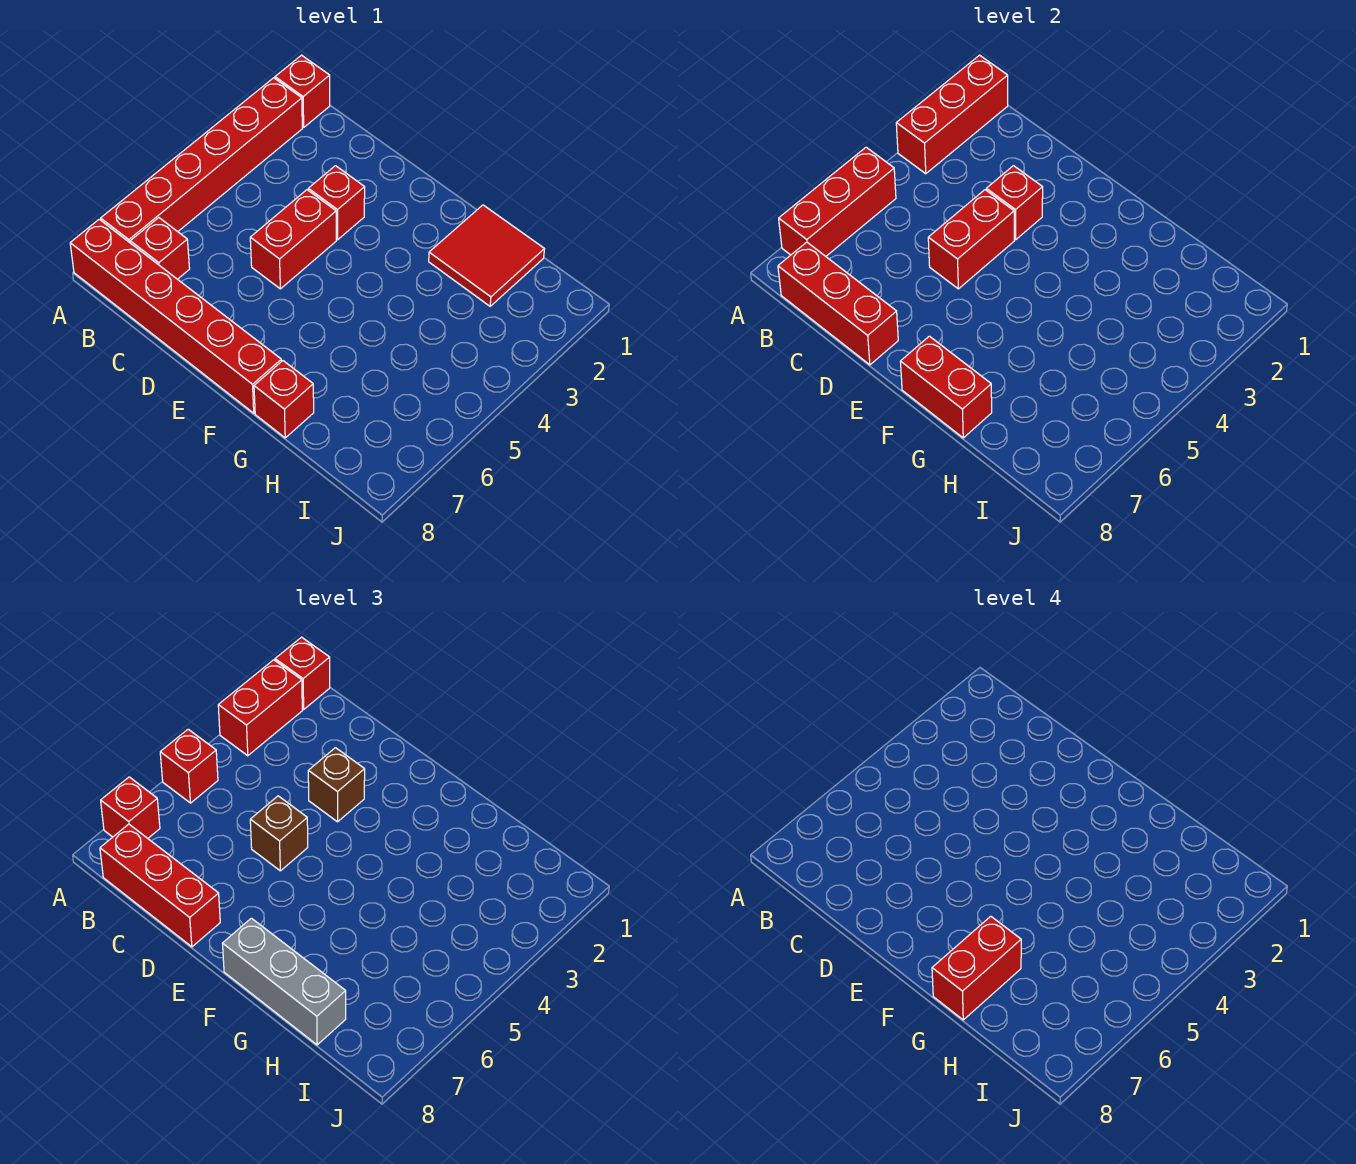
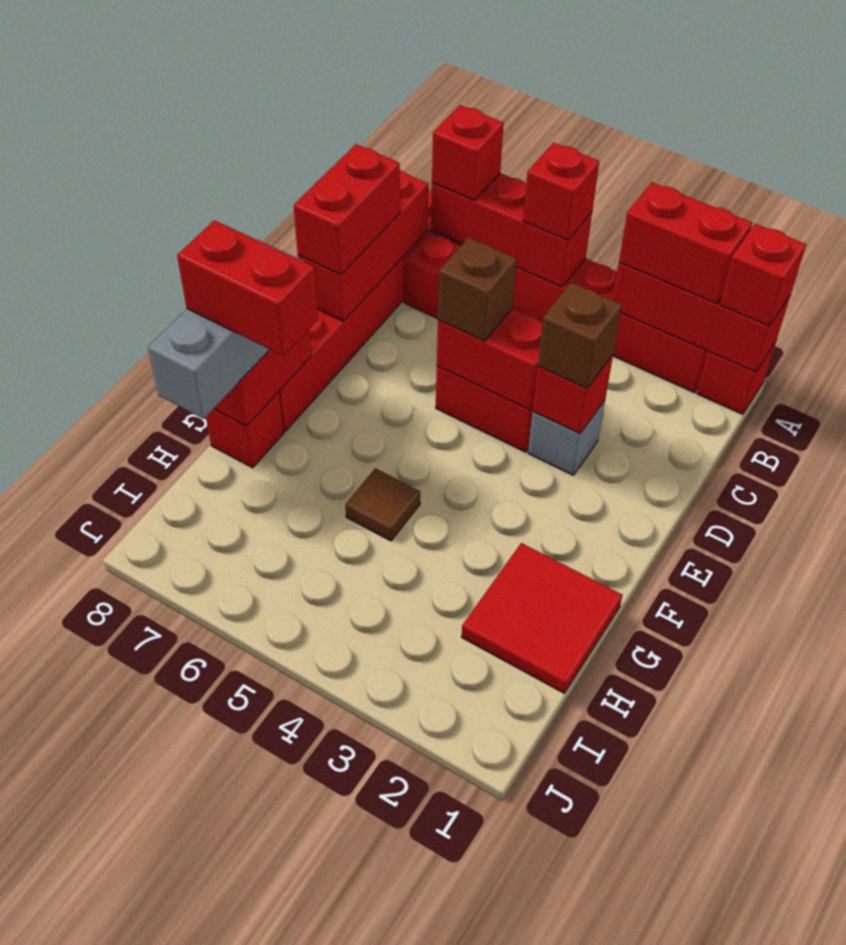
red 1x3 brick [100,824,220,947] -> red 1x2 brick [294,144,400,275]
red 1x1 brick [308,166,365,240] -> grey 1x1 brick [528,400,605,475]
none -> brown 1x1 tile [345,468,420,541]

